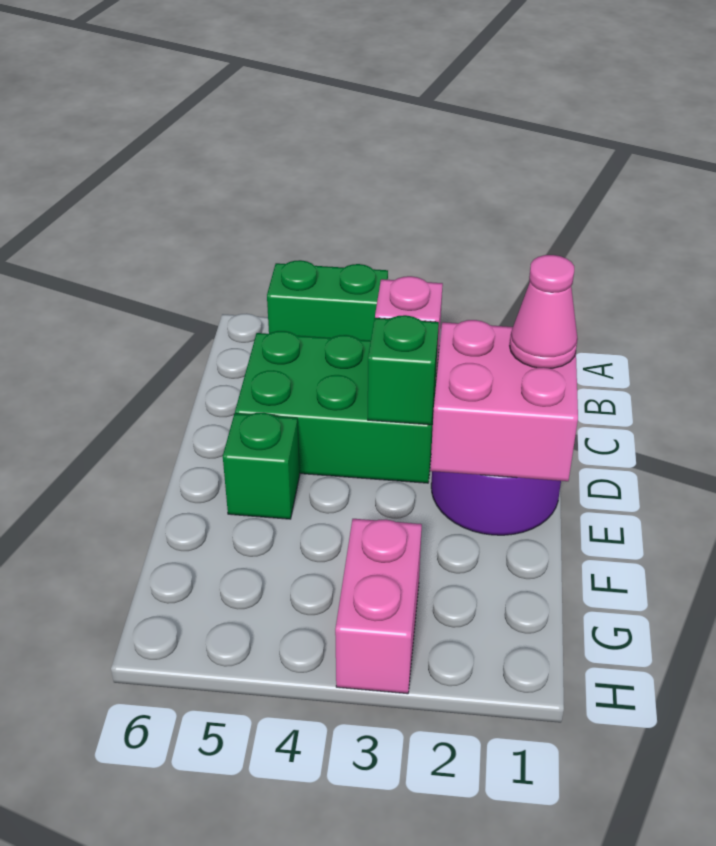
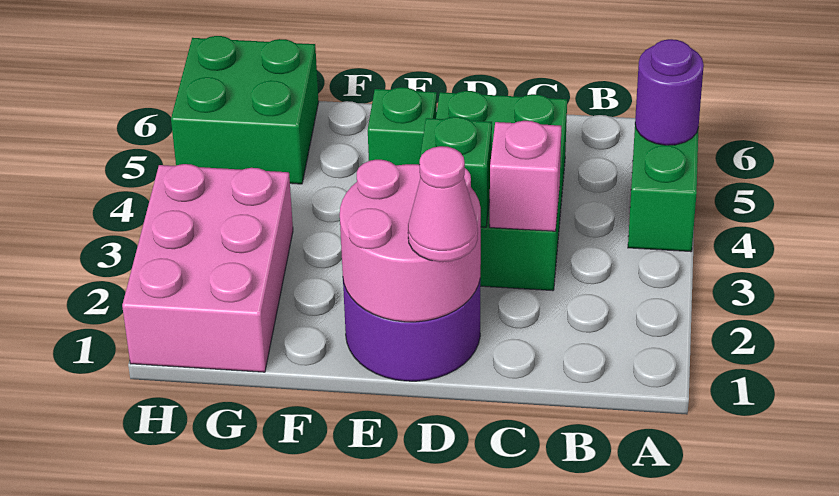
none -> purple 1x1 round brick [635,39,704,145]
pink 2x2 brick [430,320,578,481] -> pink 2x2 round brick [340,160,481,322]
pink 1x2 brick [335,519,422,694] -> pink 2x3 brick [122,164,293,372]
none -> green 2x2 brick [171,36,319,184]

